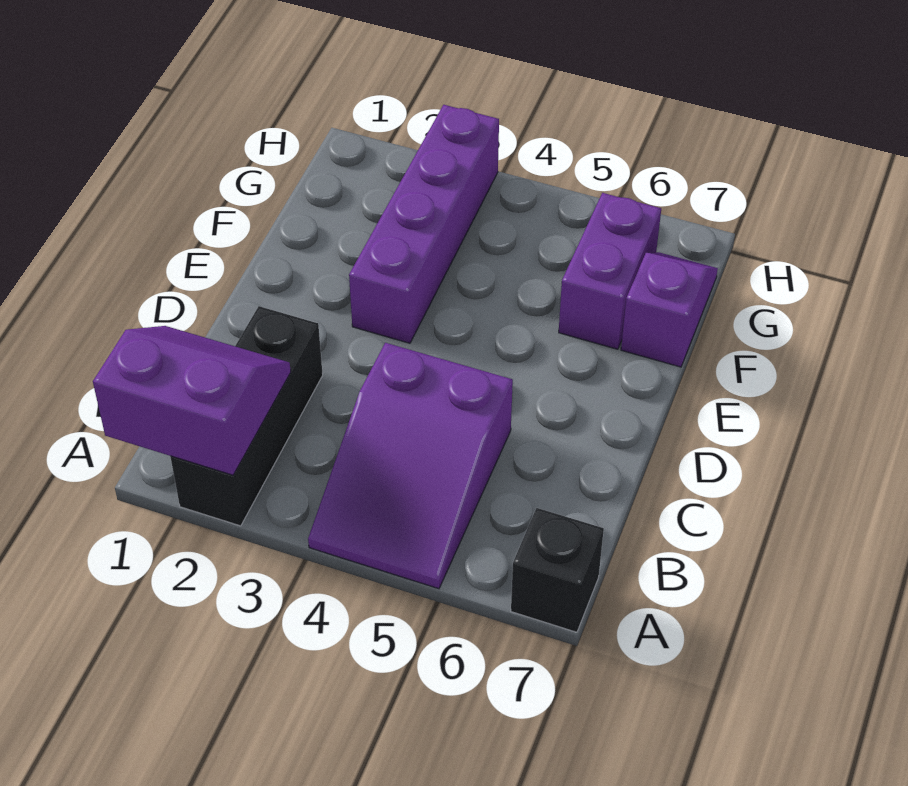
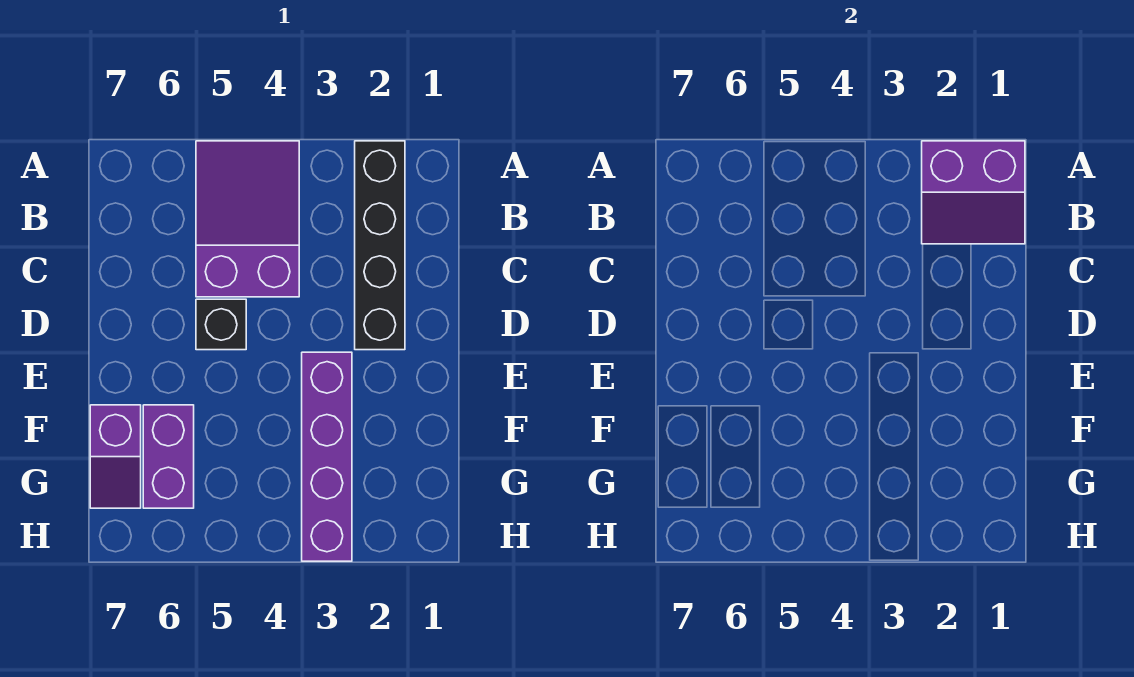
black 1x3 brick [170,306,323,526] -> black 1x4 brick [355,141,405,350]
black 1x1 brick [511,508,604,632] -> black 1x1 brick moved to [196,299,246,350]

